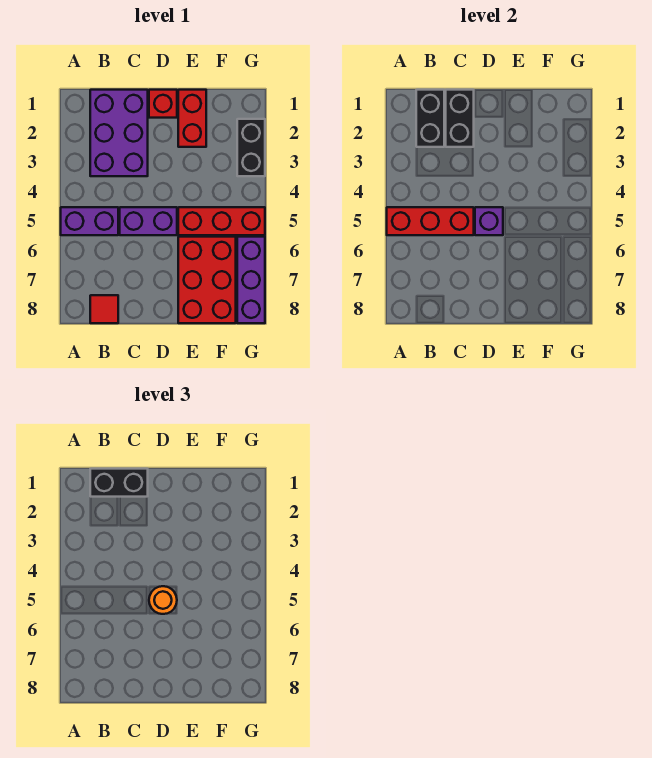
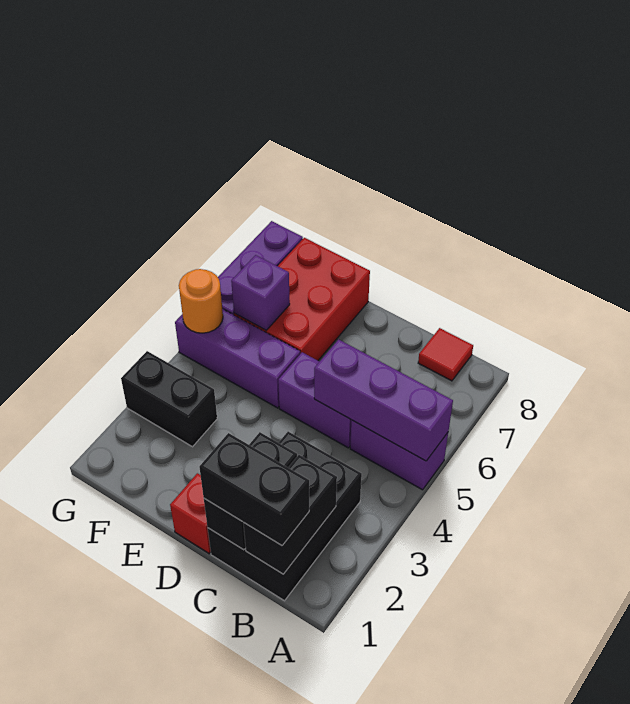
red 1x3 brick [387,207,474,235] -> purple 1x3 brick [314,339,453,461]
purple 2x3 brick [90,90,148,176] -> black 2x3 brick [208,432,362,601]
purple 1x1 brick [475,207,503,235] -> purple 1x1 brick moved to [231,255,290,330]
orange 1x1 round brick [149,586,177,614] -> orange 1x1 round brick moved to [179,269,223,333]
red 1x2 brick [178,90,206,147] -> none
red 1x3 brick [178,207,265,235] -> purple 1x3 brick [175,309,300,408]
black 1x2 brick [237,119,265,176] -> black 1x2 brick turned to [121,351,217,447]

